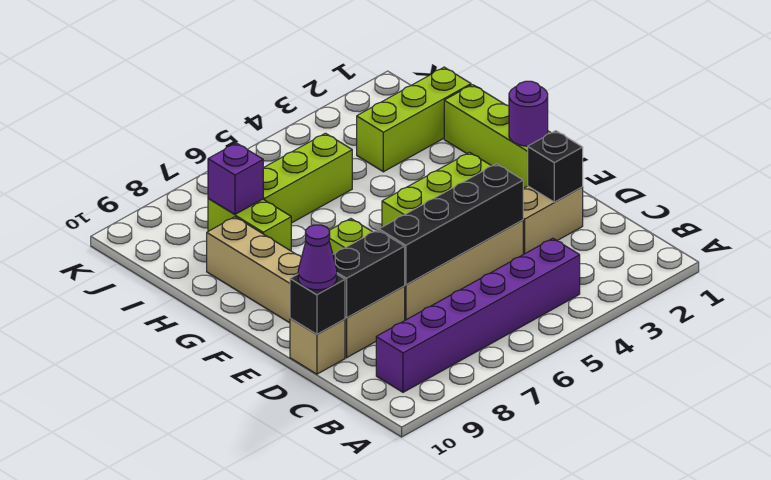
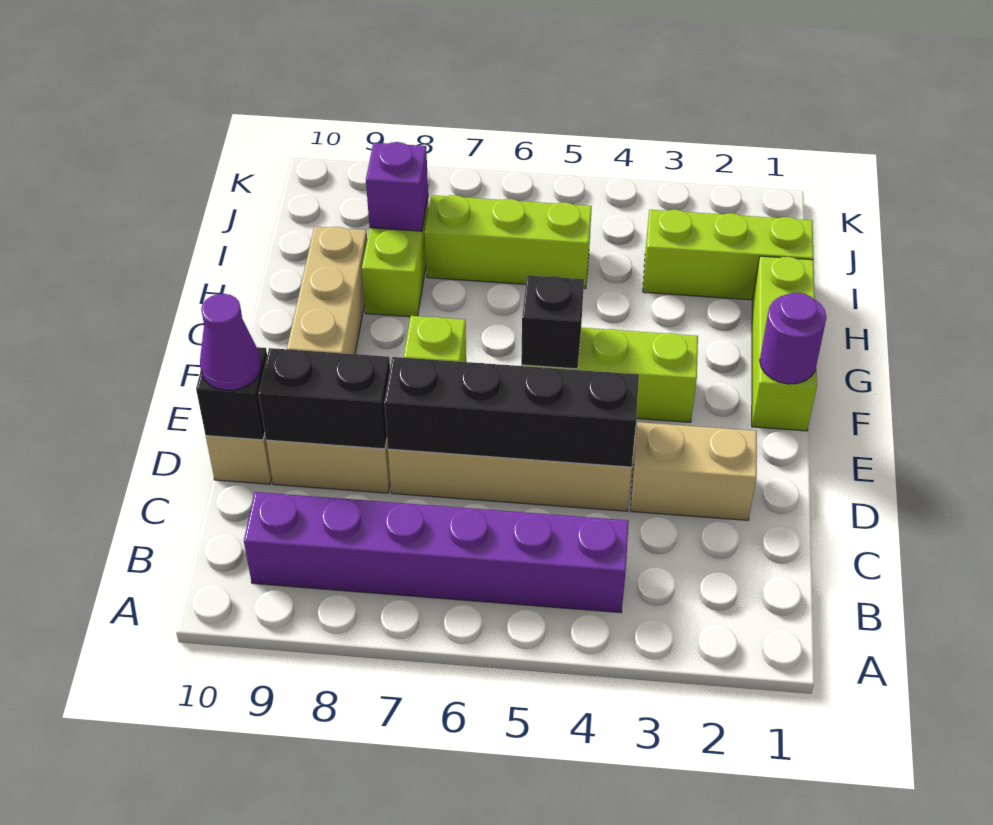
black 1x1 brick [528,131,583,202] -> black 1x1 brick moved to [521,275,584,369]

